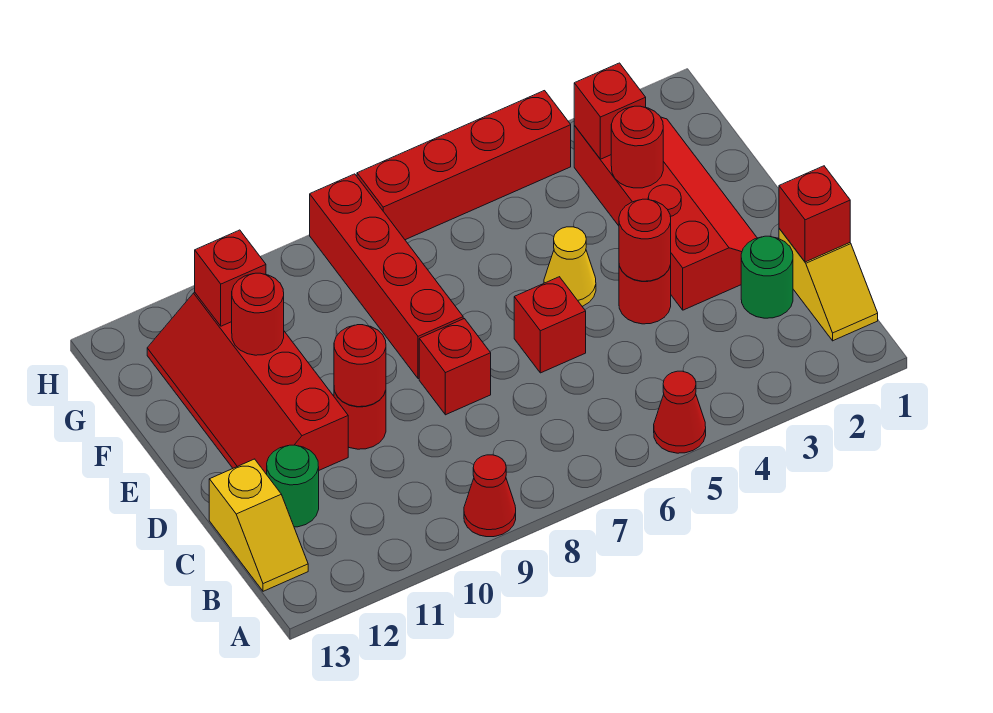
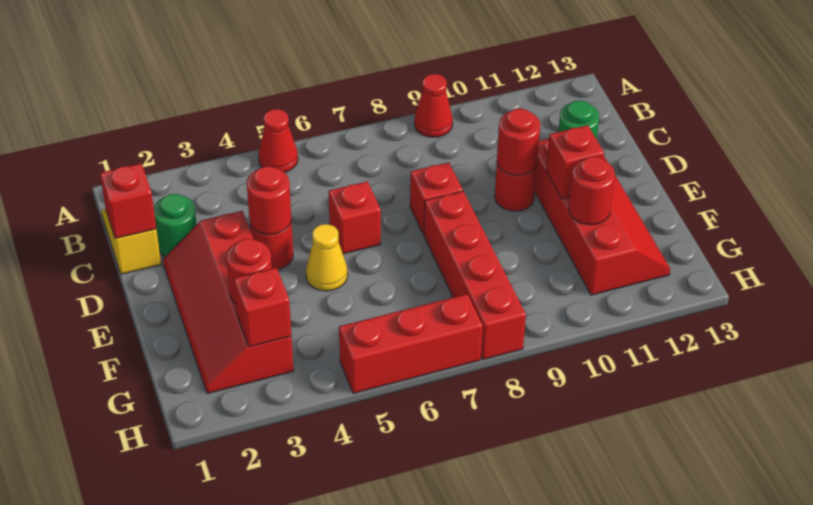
yellow 1x2 slope [209,459,308,591] -> none
red 1x1 brick [195,230,266,326] -> red 1x1 brick moved to [546,125,604,199]
red 1x4 brick [357,91,571,240] -> red 1x3 brick [339,294,483,393]

